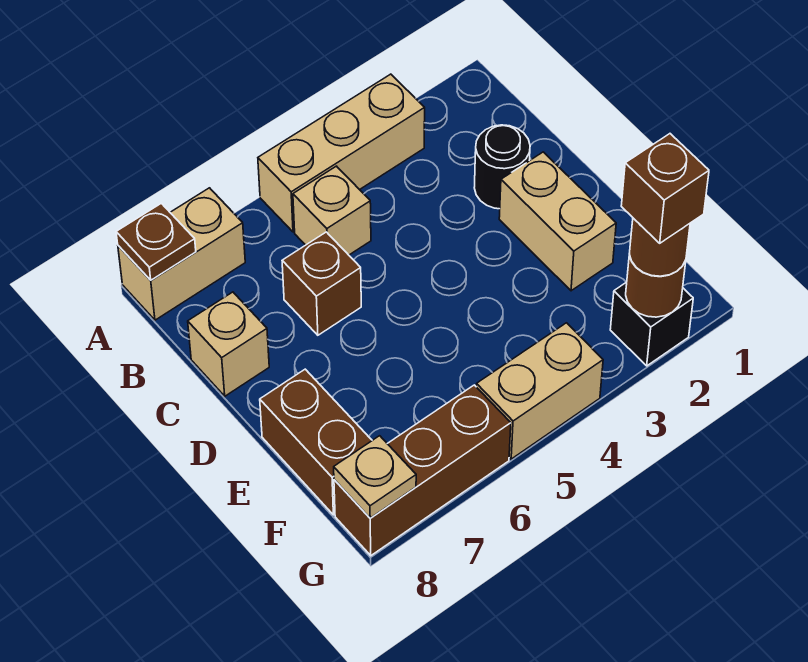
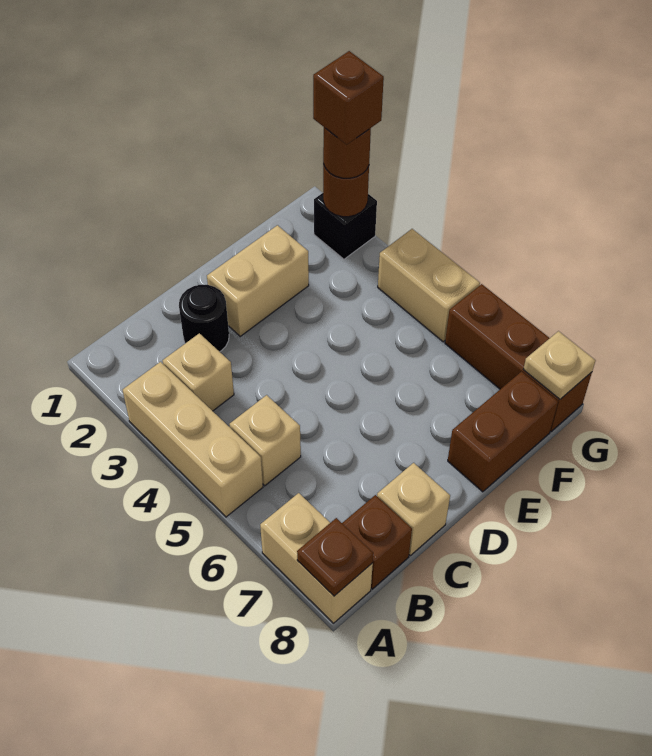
none -> tan 1x1 brick [163,333,234,411]
brown 1x1 brick [282,232,361,335] -> brown 1x1 brick moved to [342,495,412,589]

